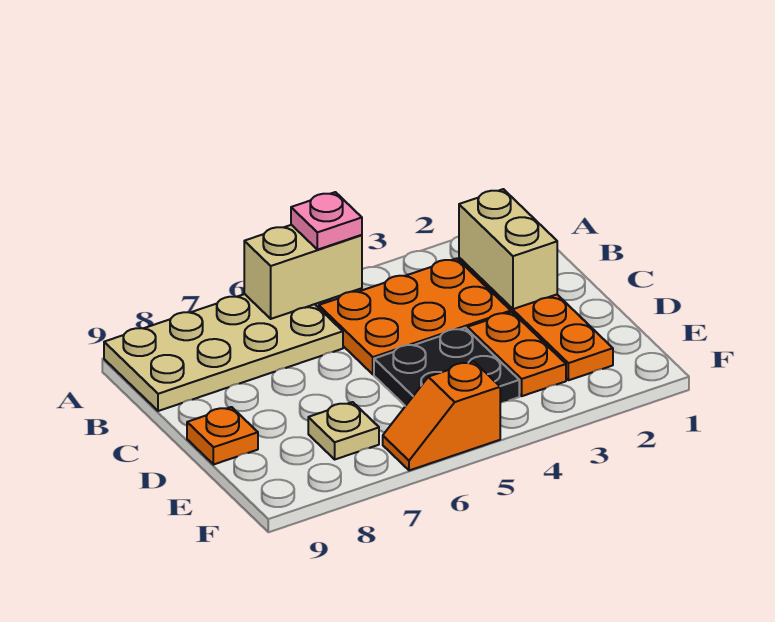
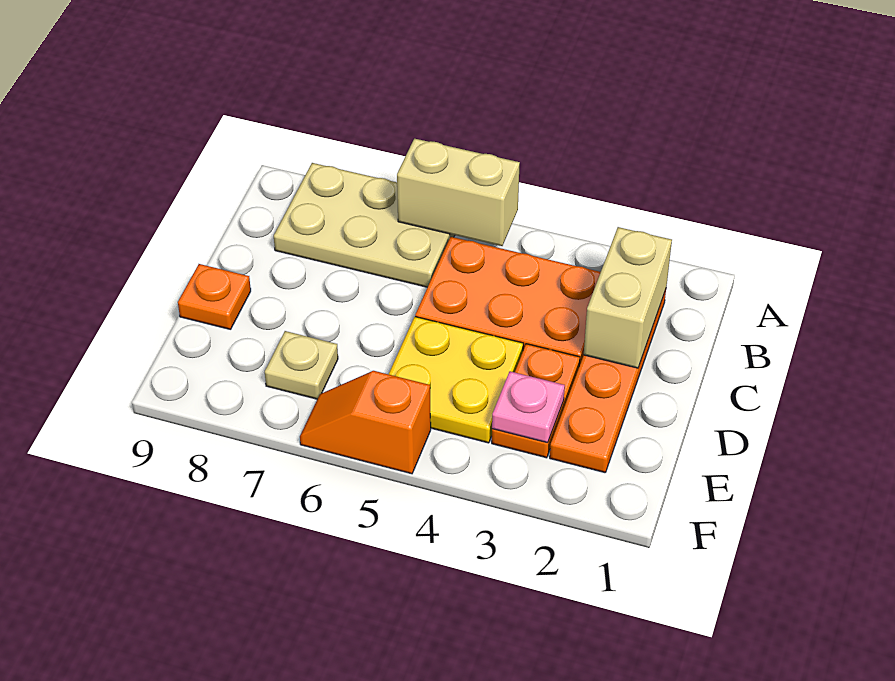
pink 1x1 plate [291,192,362,250] -> pink 1x1 plate moved to [492,371,565,443]
tan 2x4 plate [104,294,343,411] -> tan 2x3 plate [274,163,455,287]
black 2x2 plate [374,328,519,406] -> yellow 2x2 plate [389,317,523,443]

